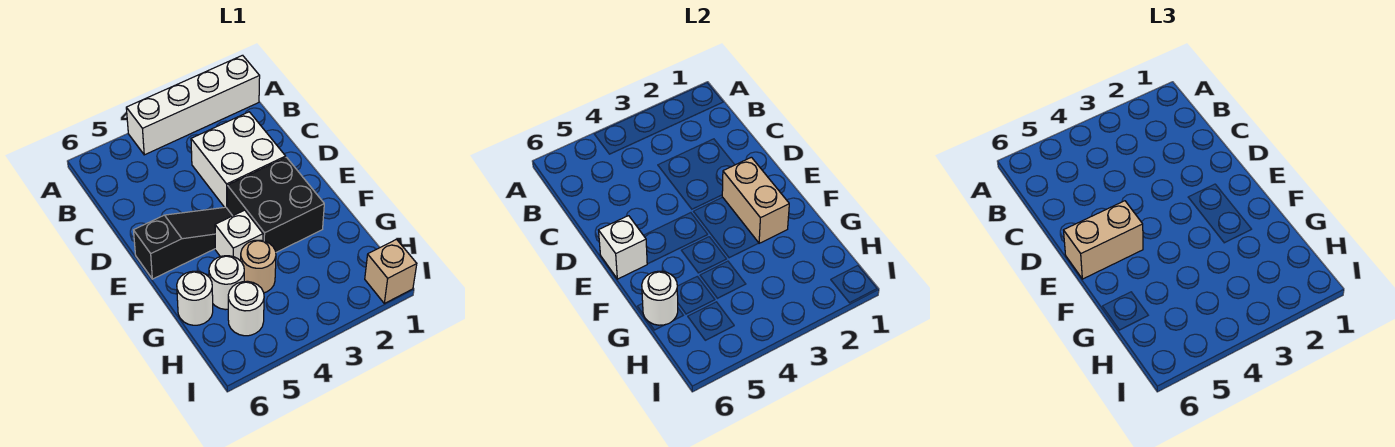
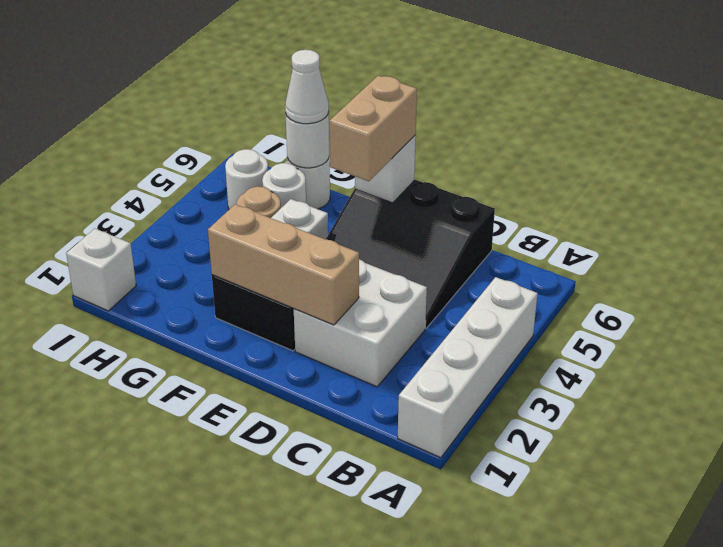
tan 1x2 brick [722,157,789,243] -> tan 1x3 brick [208,204,359,325]
black 1x3 slope [134,207,232,279] -> black 3x3 slope [326,179,495,328]
none -> white 1x1 cone [285,50,329,124]
tan 1x1 brick [365,239,417,303] -> white 1x1 brick [66,229,136,311]

